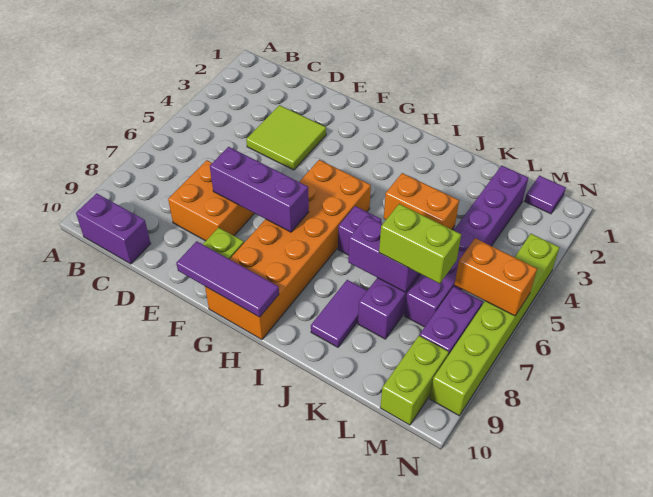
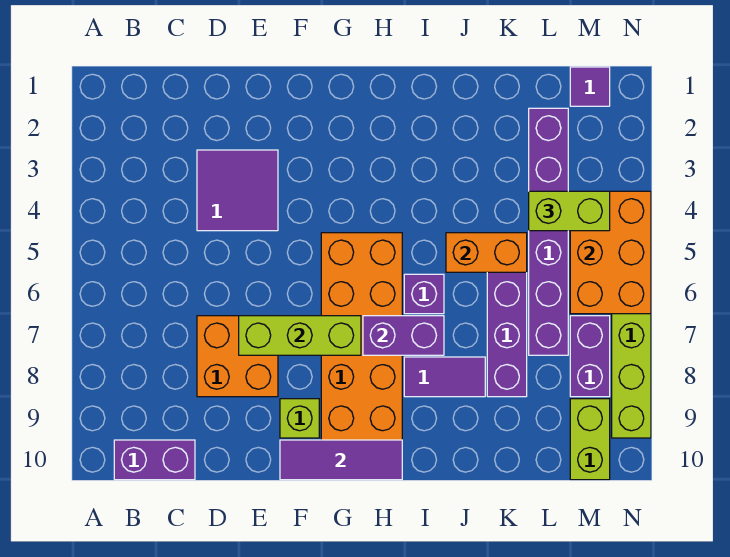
lime 2x2 tile [246,105,326,170] -> purple 2x2 tile [197,150,278,231]
purple 1x3 brick [210,147,309,232] -> lime 1x3 brick [239,316,361,355]
purple 1x2 brick [348,216,419,292] -> purple 1x2 brick moved to [363,316,444,355]
purple 1x2 tile [311,280,367,347] -> purple 1x2 tile turned to [404,357,485,397]
lime 1x2 brick [379,204,461,284] -> lime 1x2 brick moved to [529,191,610,231]
orange 1x2 brick [454,238,537,316] -> orange 2x3 brick [570,191,651,314]

